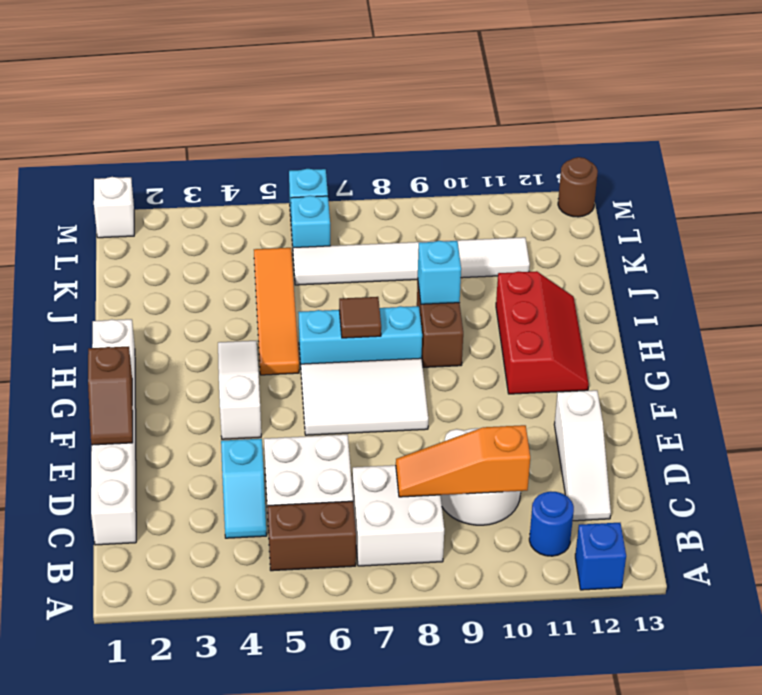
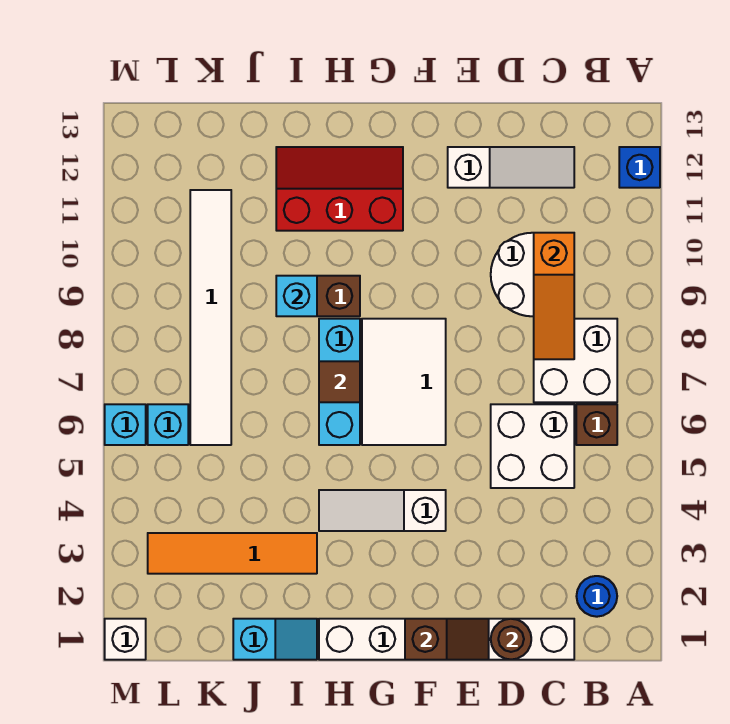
brown 1x2 brick [268,501,356,571] -> brown 1x1 brick [576,404,617,445]
blue 1x1 round brick [529,491,574,556] -> blue 1x1 round brick moved to [576,576,617,617]
cyan 1x2 slope [221,439,267,538] -> cyan 1x2 slope moved to [233,619,317,660]
orange 1x4 tile [254,248,299,375] -> orange 1x4 tile moved to [148,533,317,574]
brown 1x1 round brick [558,157,598,217] -> brown 1x1 round brick moved to [491,619,531,660]

